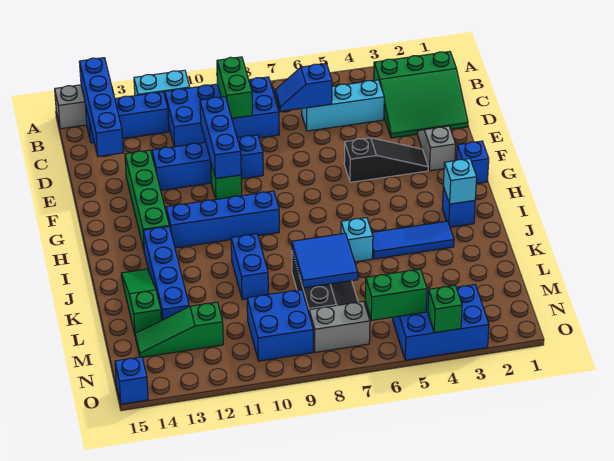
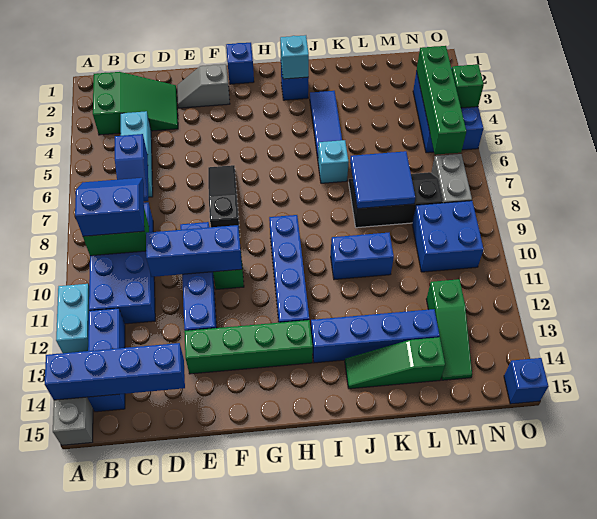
green 3x3 slope [374,52,468,138] -> green 2x3 slope [93,72,178,135]
none -> blue 2x2 slope [75,178,144,236]
black 1x3 slope [344,138,428,182] -> black 1x3 slope moved to [208,165,240,237]
green 1x2 brick [365,269,427,320] -> green 1x4 brick [417,46,466,155]

